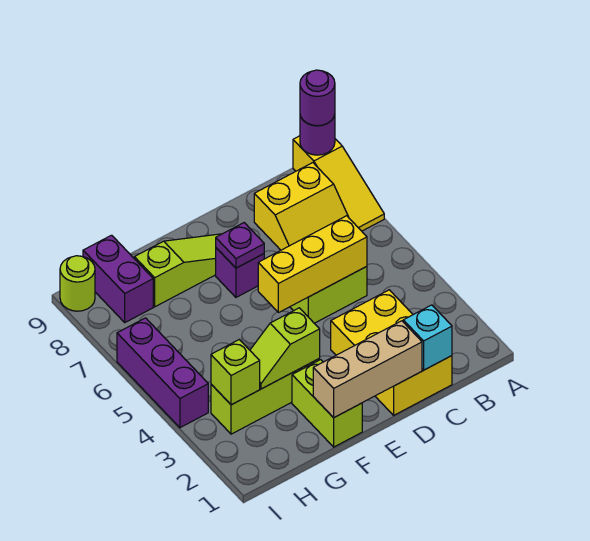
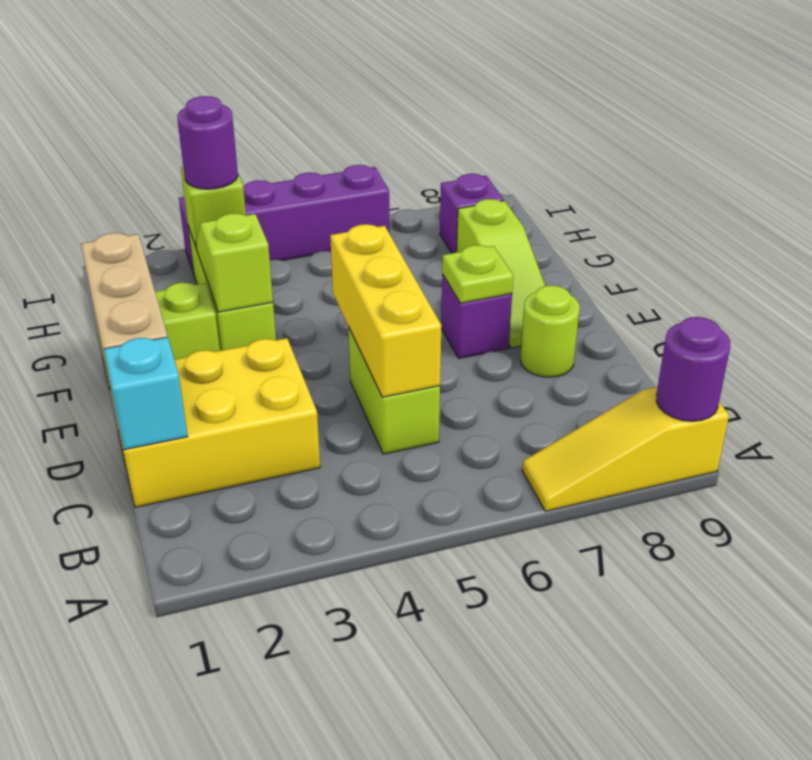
purple 1x1 round brick [300,70,335,126] -> purple 1x1 round brick moved to [177,96,238,189]
yellow 2x2 slope [254,163,348,250] -> none
purple 1x1 plate [216,223,264,268] -> lime 1x1 plate [442,245,513,303]
purple 1x2 brick [83,235,153,322] -> purple 1x1 brick [440,174,504,253]
purple 1x3 brick [117,318,208,428] -> purple 1x4 brick [179,165,390,274]
lime 1x1 round brick [60,256,95,311] -> lime 1x1 round brick moved to [520,285,580,377]

